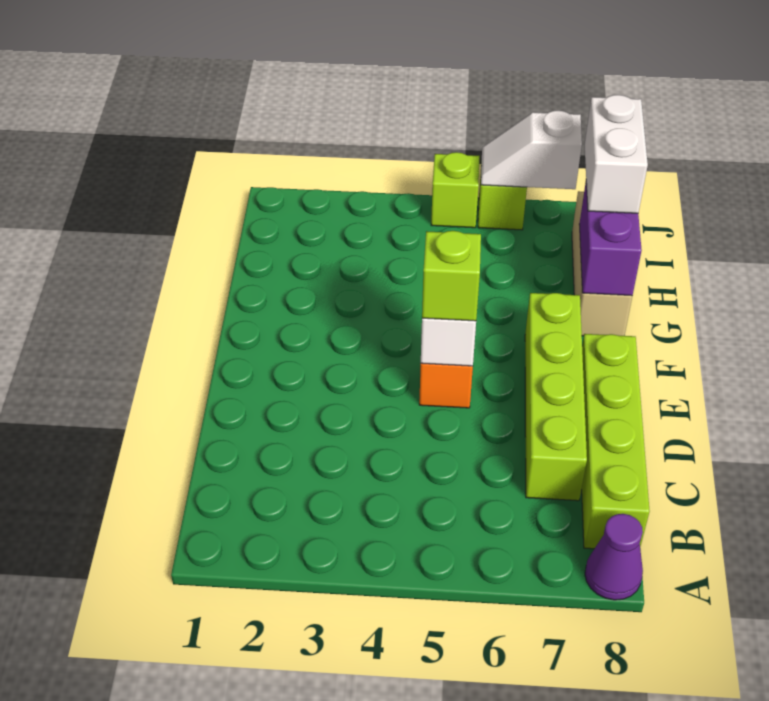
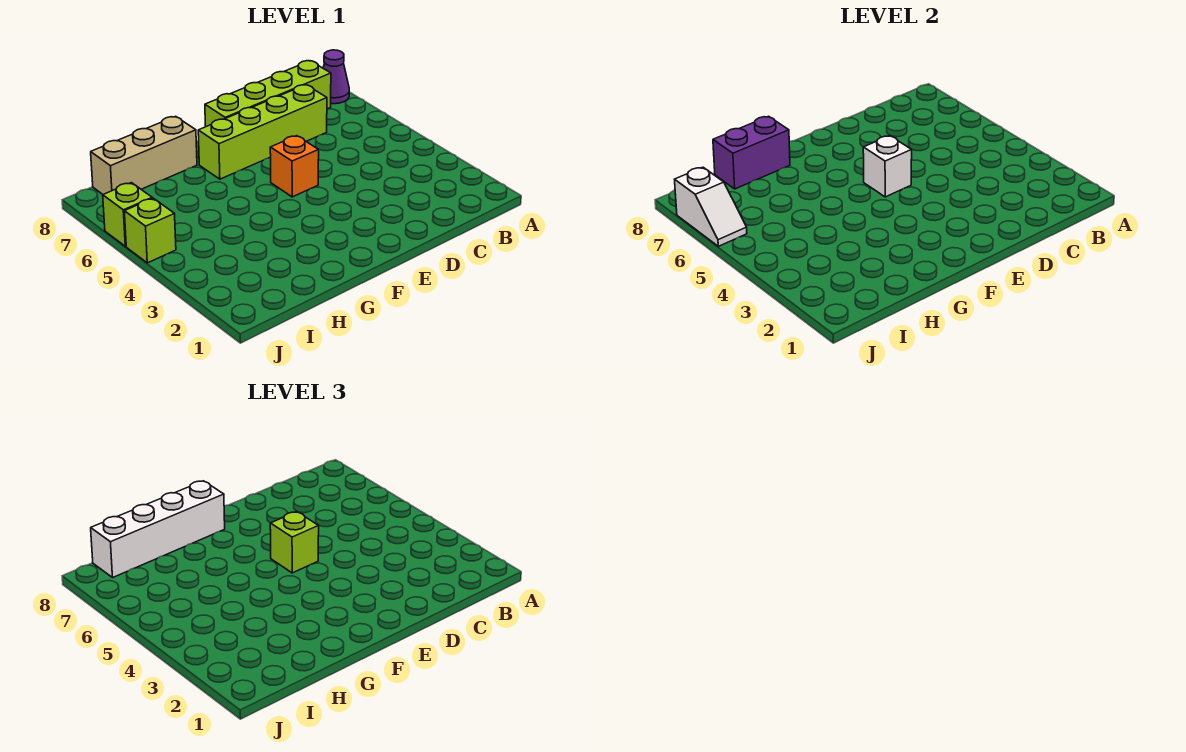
white 1x2 brick [585,95,648,213] -> white 1x4 brick [91,481,225,577]

